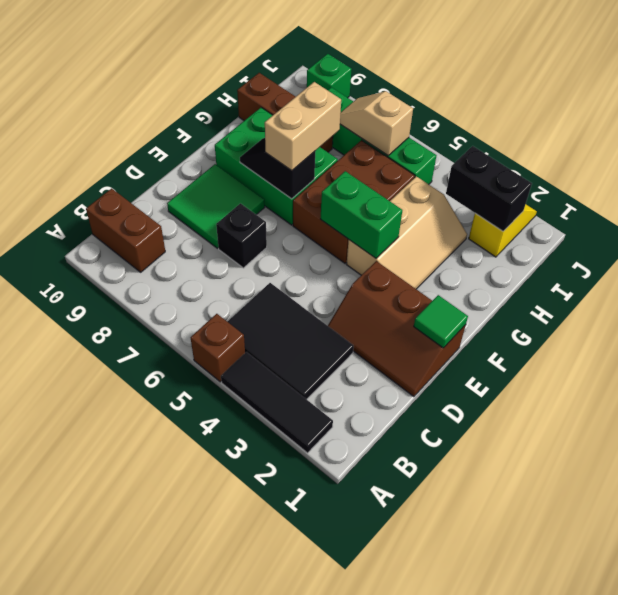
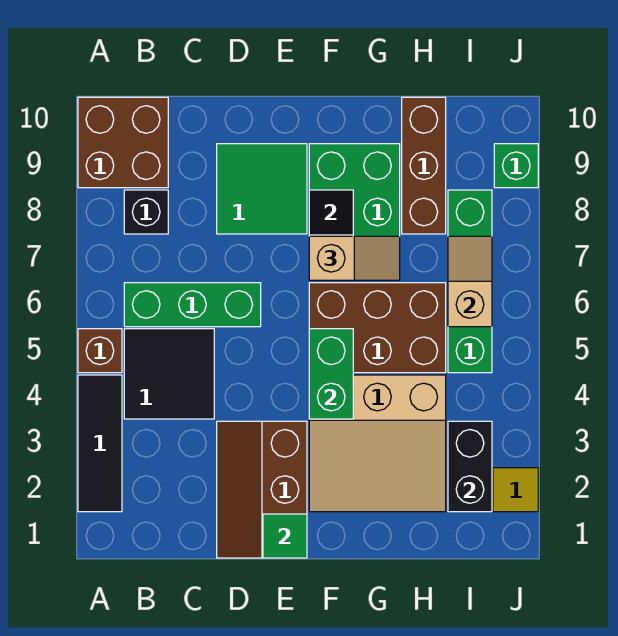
black 2x3 tile [227,283,354,399] -> black 2x2 tile [124,329,214,419]
none -> green 1x3 brick [124,283,261,327]
brown 1x2 brick [86,188,165,272] -> brown 2x2 brick [78,97,168,188]
black 1x1 brick [216,203,267,268] -> black 1x1 brick moved to [124,190,168,234]
tan 2x3 slope [347,176,467,289] -> tan 3x3 slope [309,375,446,512]
tan 1x2 brick [265,82,341,171] -> tan 1x2 slope [309,236,400,280]

